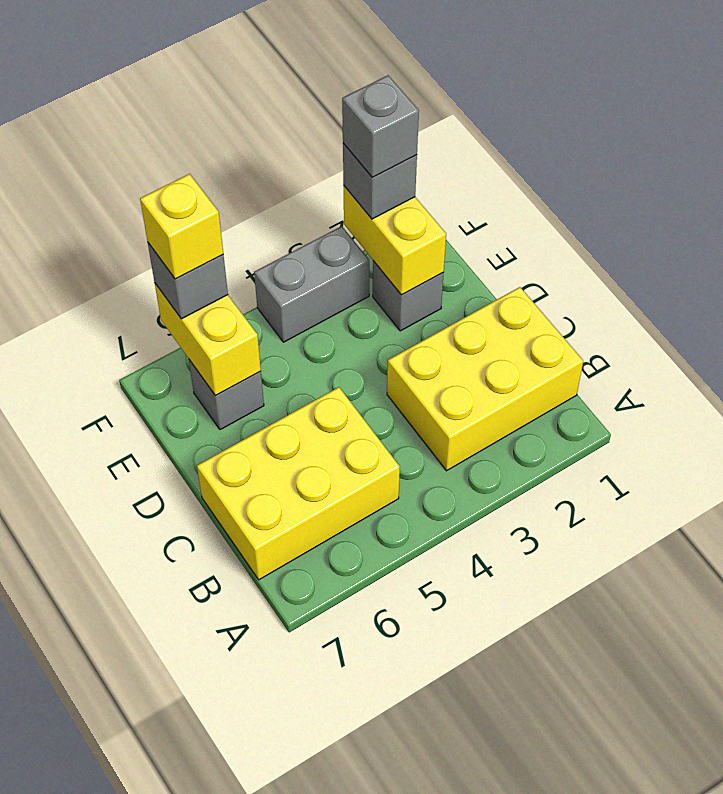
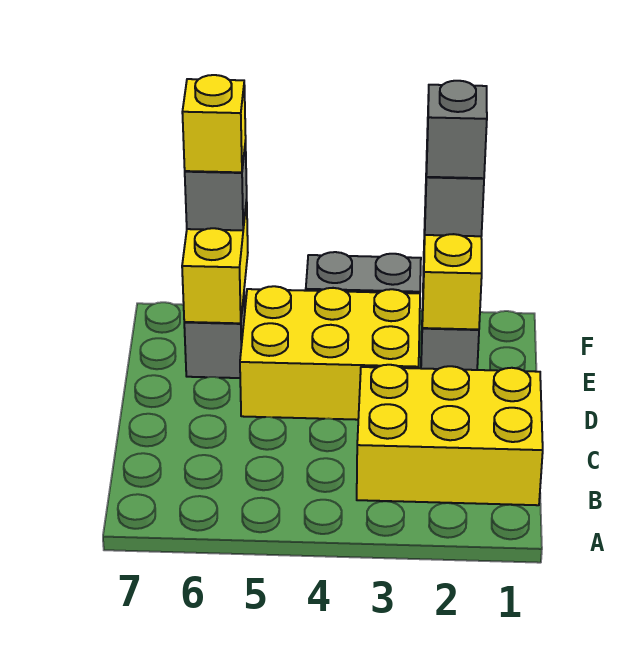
yellow 2x3 brick [197,387,400,580] -> yellow 2x3 brick moved to [240,286,420,420]

